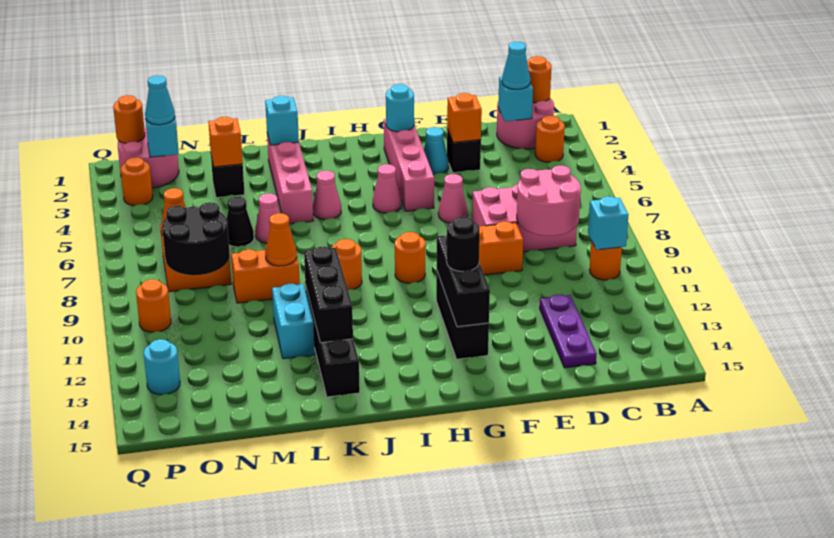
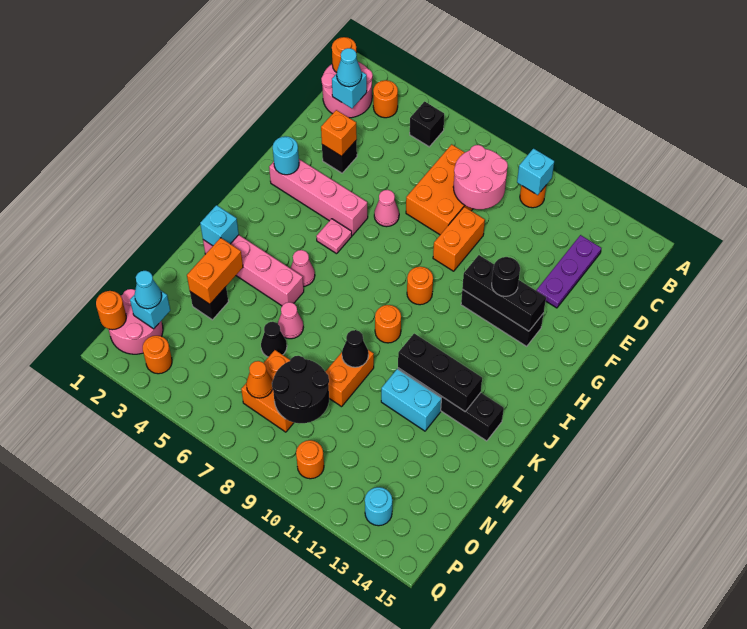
none -> black 1x1 brick [410,102,444,147]
pink 2x3 brick [472,185,577,252] -> orange 2x3 brick [406,144,473,235]
purple 1x3 plate [540,294,597,368] -> purple 1x3 plate turned to [536,235,601,308]
cyan 1x1 cone [424,127,449,175] -> none
pink 1x1 cone [373,164,402,213] -> pink 1x1 plate [316,219,352,254]
orange 1x1 cone [265,213,297,266] -> black 1x1 cone [342,330,368,367]
orange 1x1 brick [208,117,243,167] -> orange 1x2 brick [187,238,243,304]

